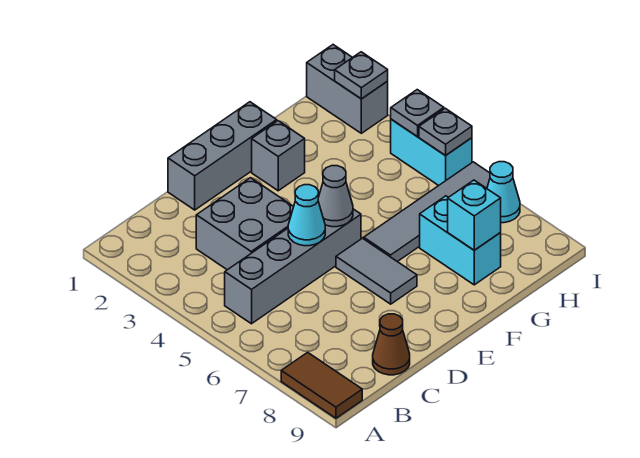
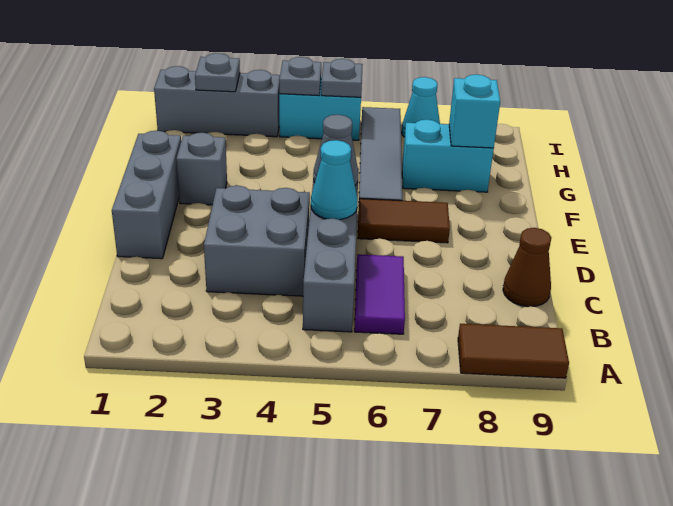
none -> purple 1x2 tile [354,254,405,334]
grey 1x2 tile [336,238,417,304] -> brown 1x2 tile [358,199,450,243]
grey 1x2 brick [307,45,388,133] -> grey 1x3 brick [154,66,280,137]

